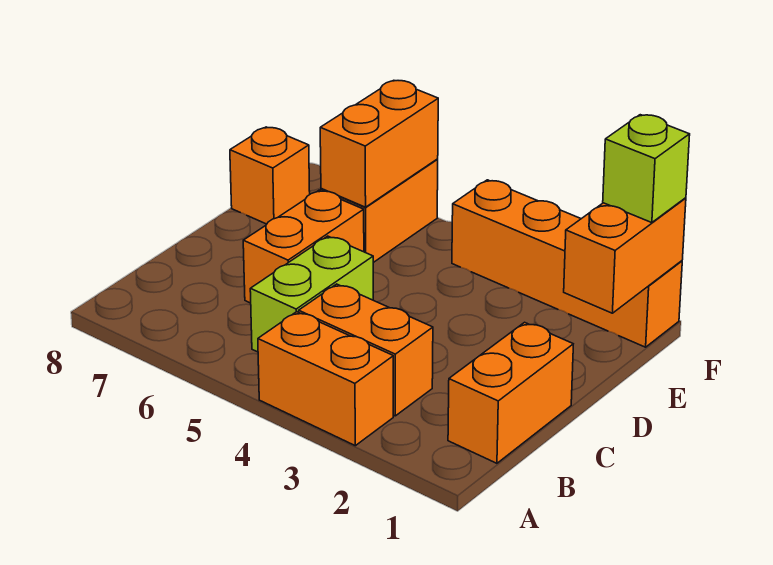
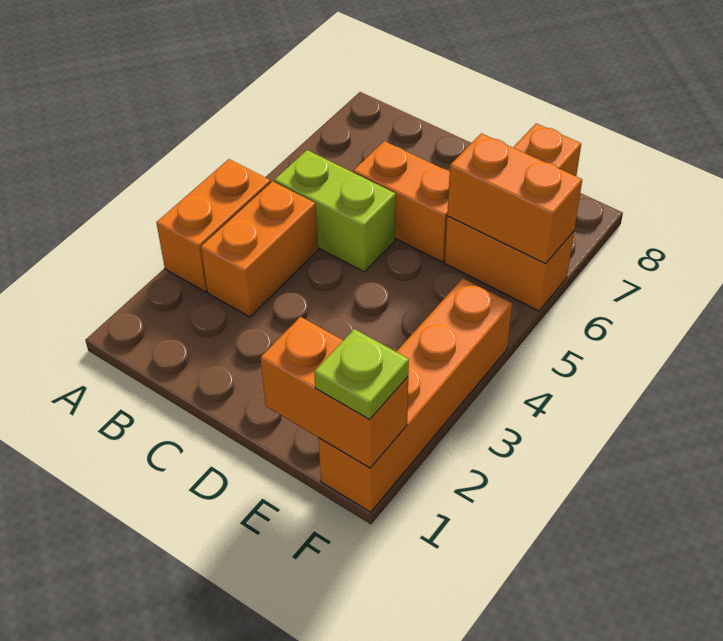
orange 1x2 brick [448,322,573,463] -> none
lime 1x1 brick [603,115,690,223] -> lime 1x1 plate [314,329,409,419]

